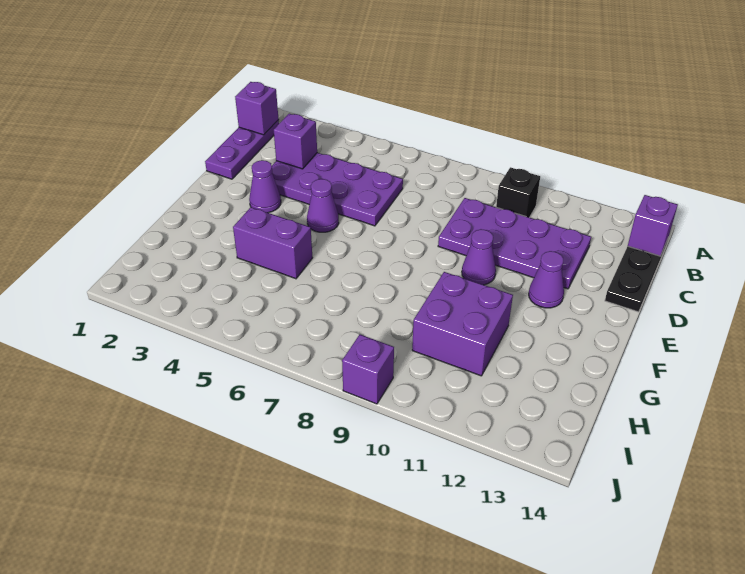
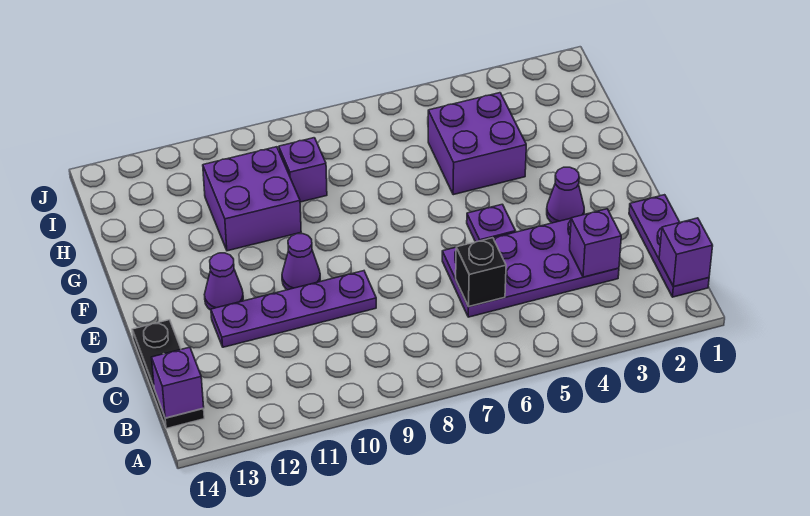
black 1x1 brick [496,167,540,218] -> black 1x1 brick moved to [456,238,506,307]
purple 2x4 plate [438,198,591,289] -> purple 1x4 plate [211,271,376,347]
purple 1x1 cone [307,179,339,232] -> purple 1x1 plate [467,204,515,242]
purple 1x2 brick [233,207,312,279] -> purple 2x2 brick [428,93,526,195]
purple 1x1 brick [342,335,394,404] -> purple 1x1 brick moved to [279,138,327,202]

